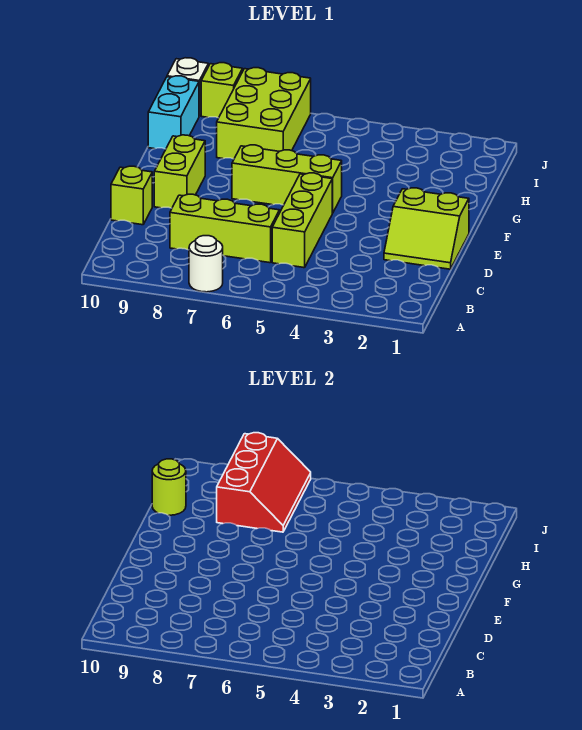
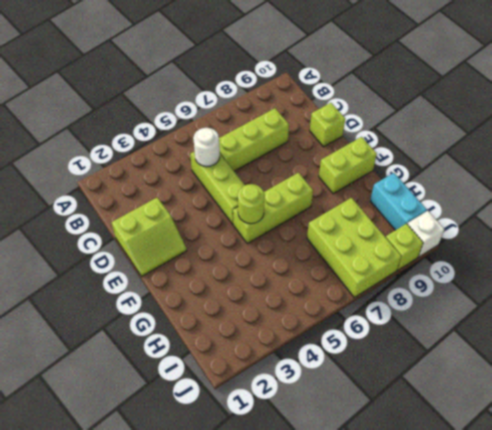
white 1x1 round brick [189,236,223,292] -> white 1x1 round brick moved to [193,128,220,167]
lime 2x2 slope [384,188,469,269] -> lime 2x2 slope turned to [112,197,187,276]
lime 1x2 brick [154,135,205,208] -> lime 1x2 brick turned to [319,137,377,194]
red 2x3 slope [217,433,311,532] -> none
lime 1x1 round brick [152,459,186,515] -> lime 1x1 round brick moved to [238,184,264,224]

